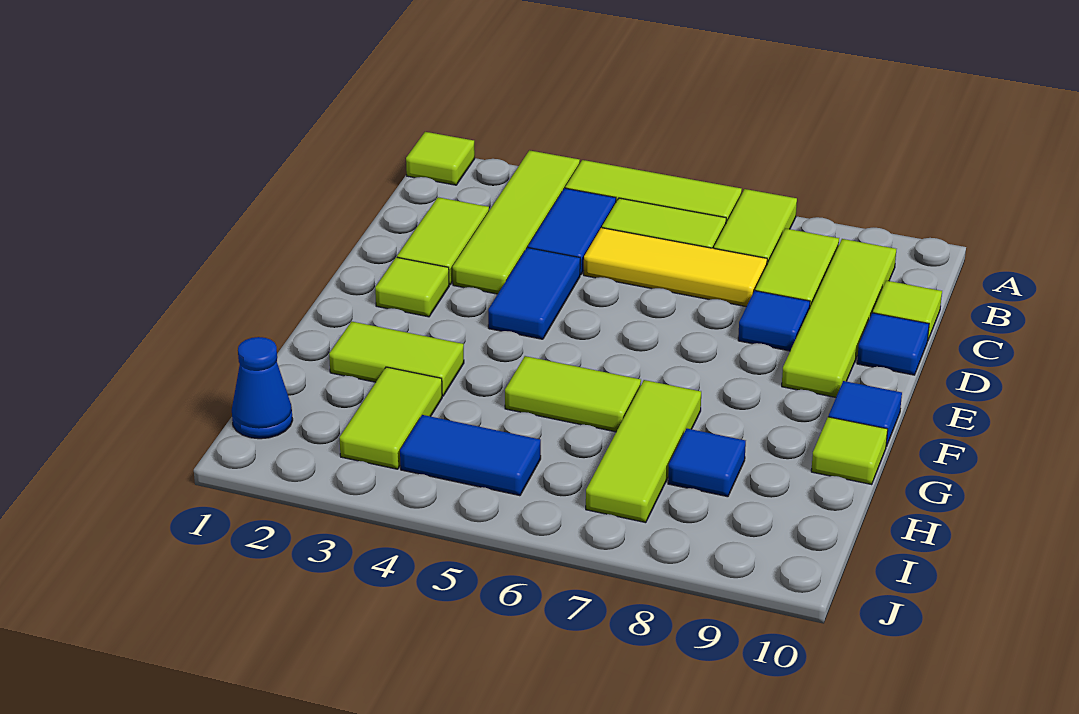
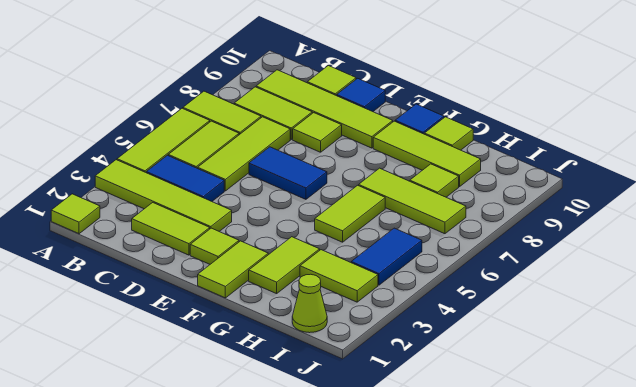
yellow 1x3 tile [584,228,767,307] -> lime 1x3 tile [198,117,290,191]
blue 1x2 tile [488,248,580,339] -> blue 1x2 tile moved to [249,147,327,199]
blue 1x1 tile [738,291,810,351] -> lime 1x1 tile [293,113,342,152]
none -> lime 1x2 tile [198,241,268,298]
none -> lime 1x3 tile [373,121,481,187]
blue 1x1 tile [668,429,746,497] -> lime 1x1 tile [410,164,459,197]
blue 1x1 cone [232,337,293,439] -> lime 1x1 cone [292,274,327,333]

